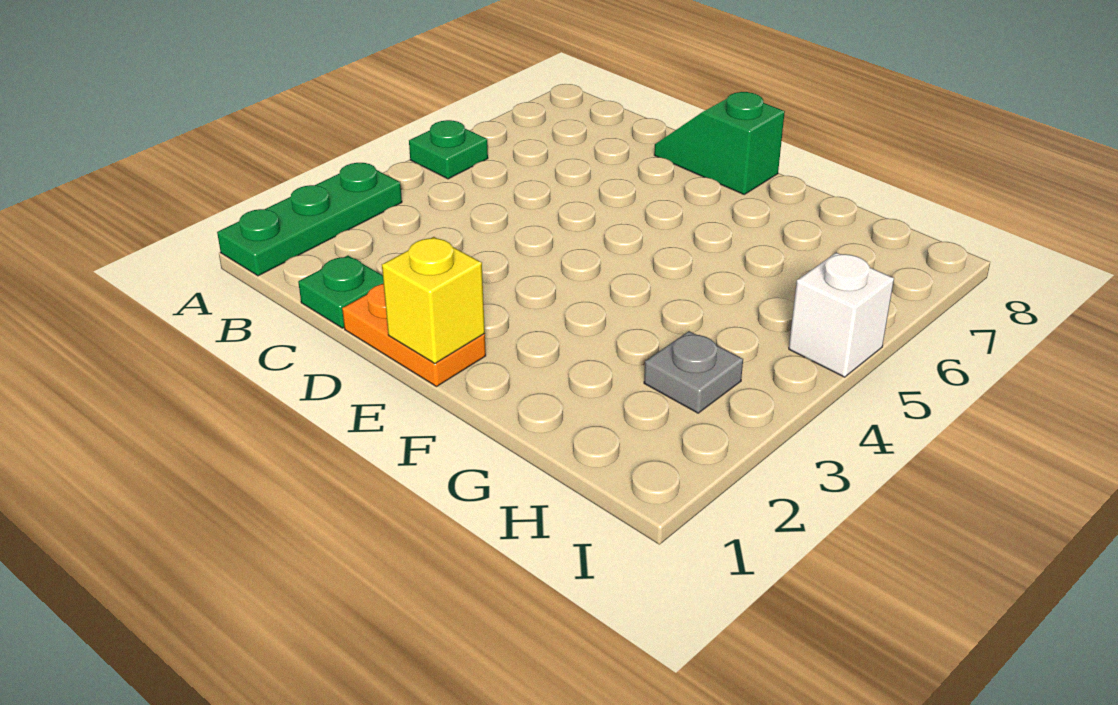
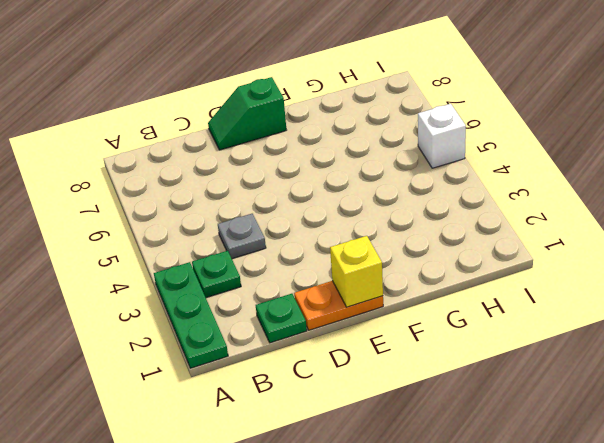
green 1x1 plate [409,120,488,179] -> green 1x1 plate moved to [192,251,241,298]
grey 1x1 plate [644,331,743,413] -> grey 1x1 plate moved to [218,214,266,259]

